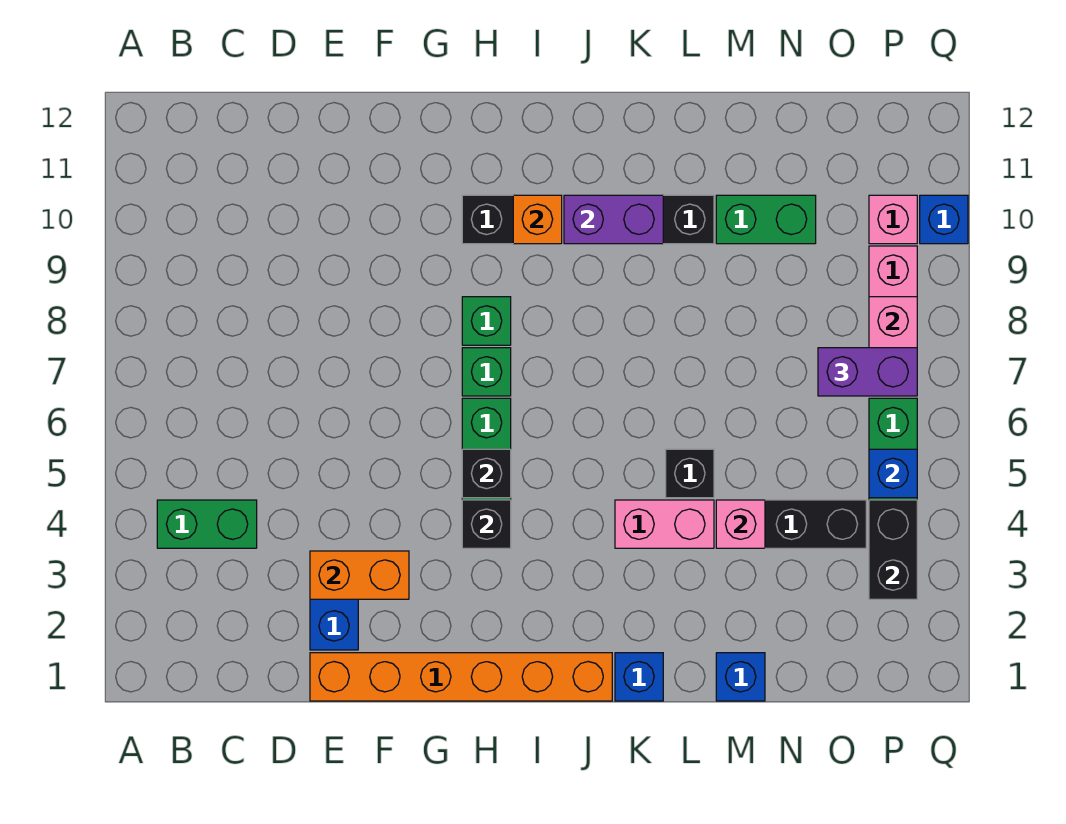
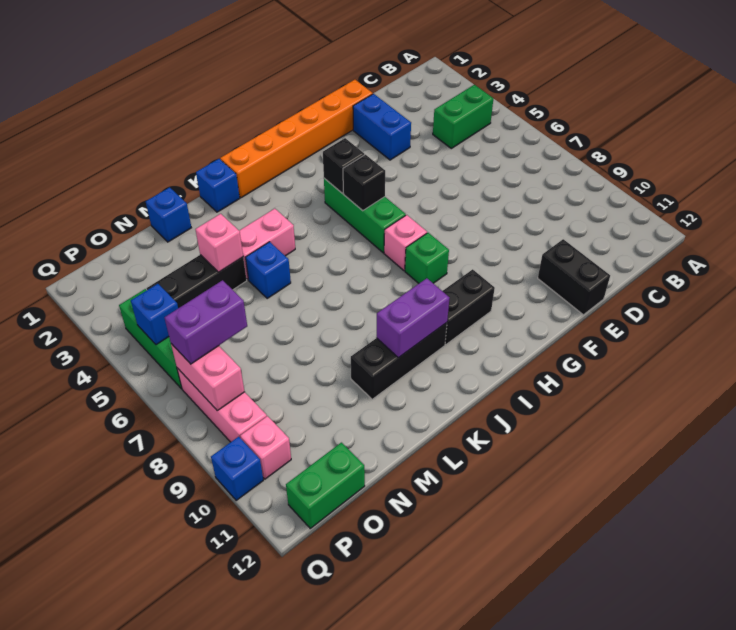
orange 1x2 brick [310,551,409,599] -> none
green 1x1 brick [462,348,511,396] -> pink 1x1 brick [384,215,427,271]
orange 1x1 brick [513,195,562,244] -> none
black 1x1 brick [666,449,714,498] -> blue 1x1 brick [246,242,291,298]
green 1x2 brick [716,195,816,244] -> green 1x2 brick moved to [286,443,365,528]
black 1x2 brick [869,500,917,599] -> black 1x2 brick moved to [538,239,610,315]

